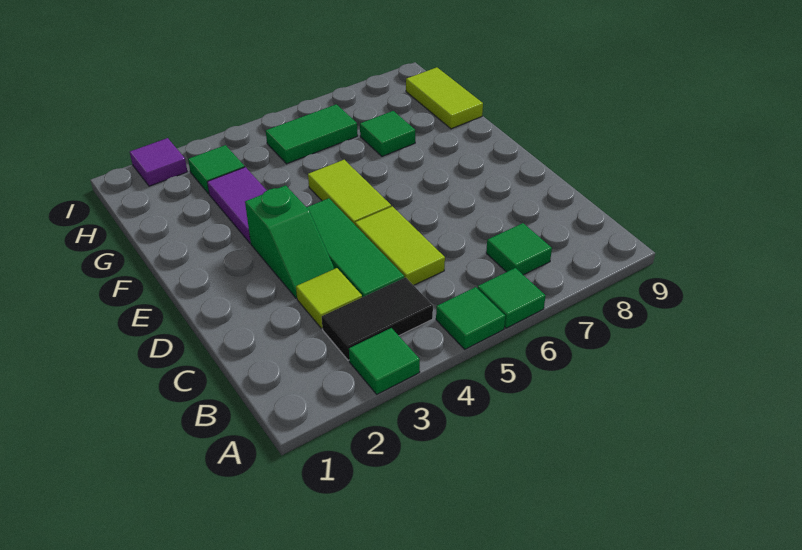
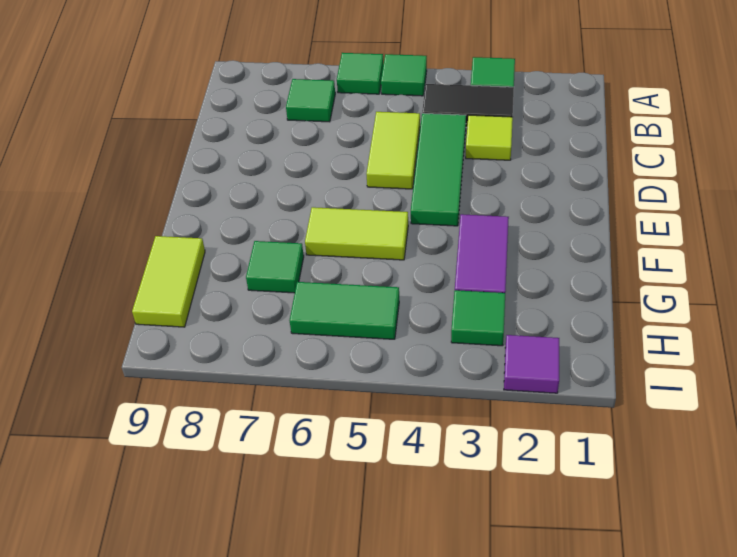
green 1x2 slope [245,185,334,298] -> none
lime 1x2 tile [308,160,391,225] -> lime 1x2 tile turned to [305,207,408,260]

